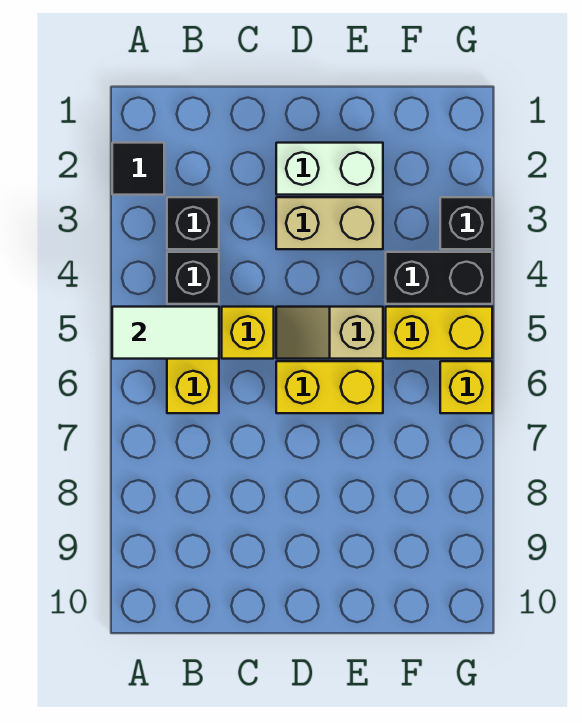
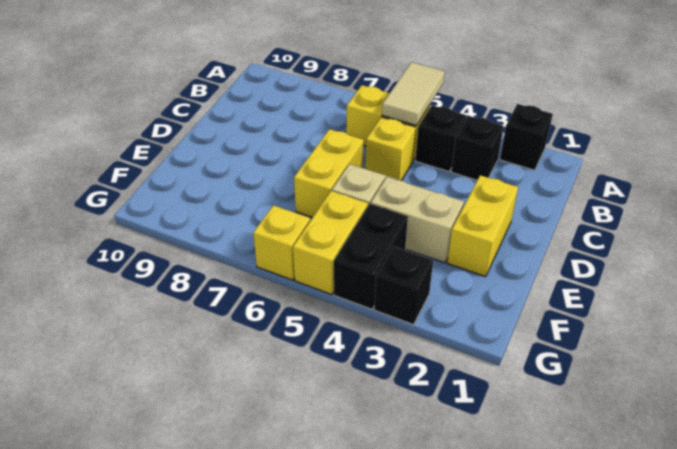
black 1x1 tile [112,143,164,195] -> black 1x1 brick [500,104,553,170]
white 1x2 tile [112,307,219,359] -> tan 1x2 tile [382,62,445,126]
white 1x2 brick [276,143,383,195] -> yellow 1x2 brick [447,175,518,277]
tan 1x2 brick [276,197,383,249] -> tan 1x2 brick turned to [371,177,464,263]

